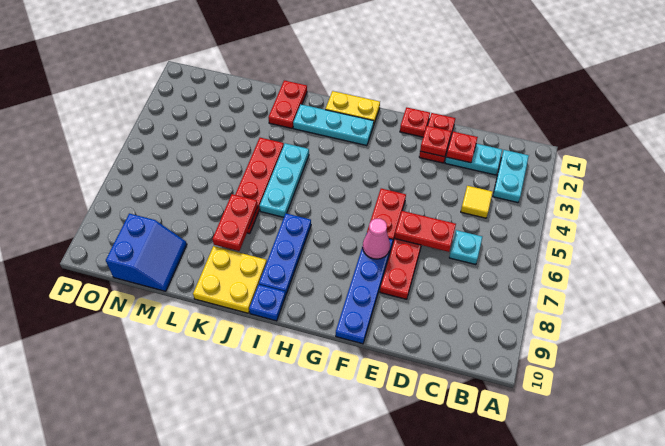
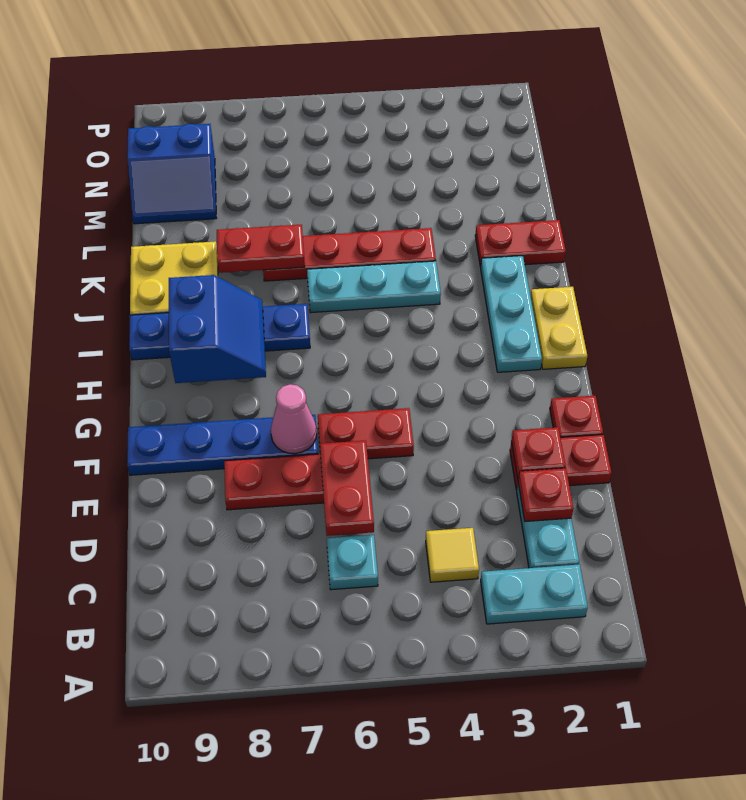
none -> blue 2x2 slope [169,275,266,383]

